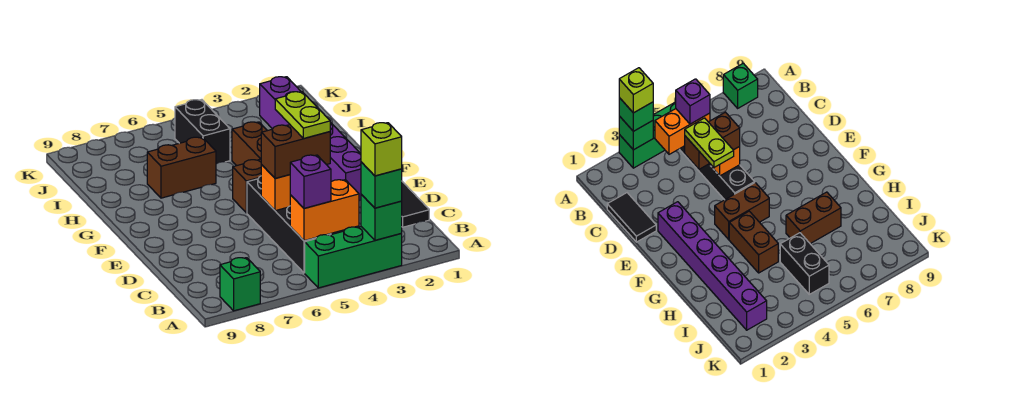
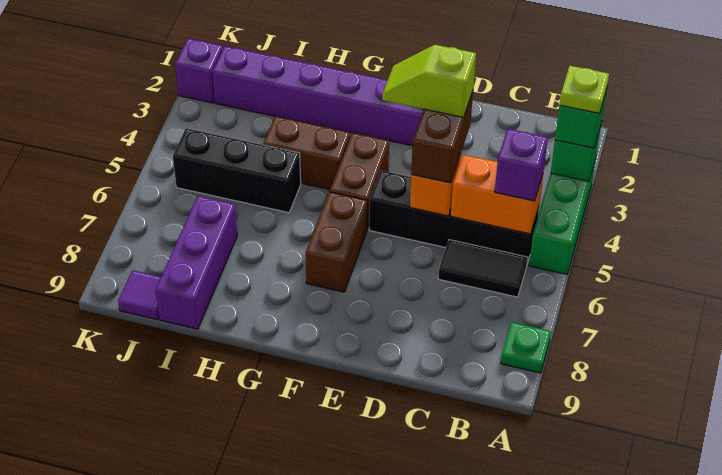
lime 1x1 brick [361,123,402,176] -> lime 1x1 plate [559,65,609,114]
green 1x1 brick [220,258,260,311] -> green 1x1 plate [501,322,551,373]
orange 1x2 brick [290,180,359,241] -> orange 1x2 brick turned to [451,155,543,234]
black 1x2 tile [402,182,429,227] -> black 1x2 tile moved to [438,240,528,297]
lime 1x2 plate [275,92,330,138] -> lime 1x2 slope [382,45,476,117]
brown 1x2 brick [147,137,216,198] -> brown 1x2 brick moved to [306,192,367,292]
black 1x2 brick [175,100,230,164] -> black 1x3 brick [173,128,301,213]
none -> purple 1x3 brick [156,196,237,329]
none -> purple 1x1 tile [118,270,161,320]
none -> purple 1x1 brick [175,39,223,103]

